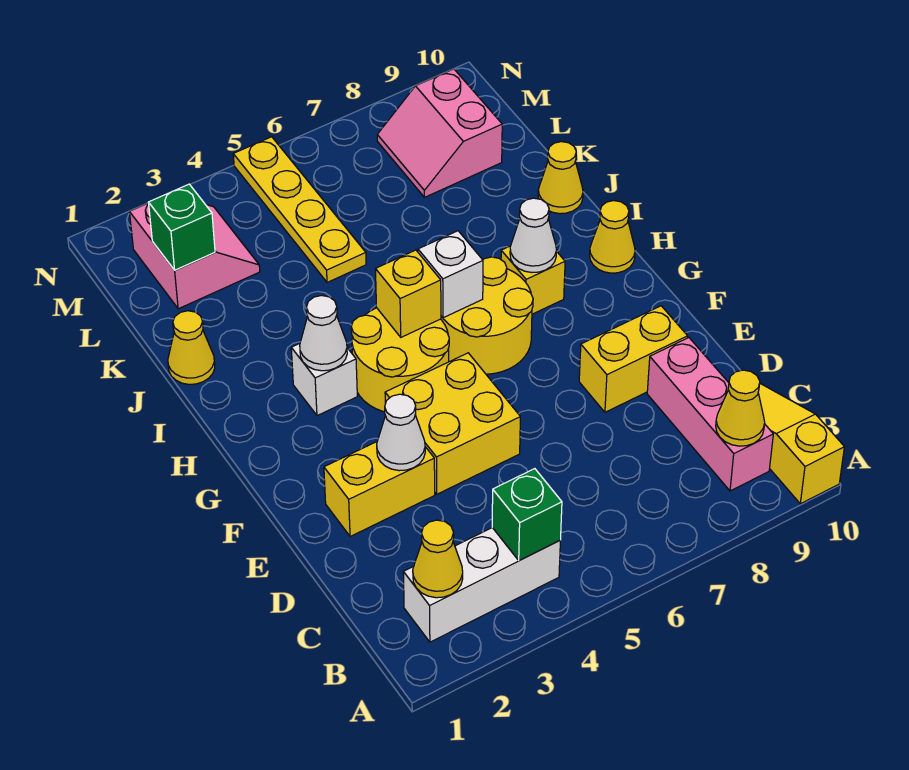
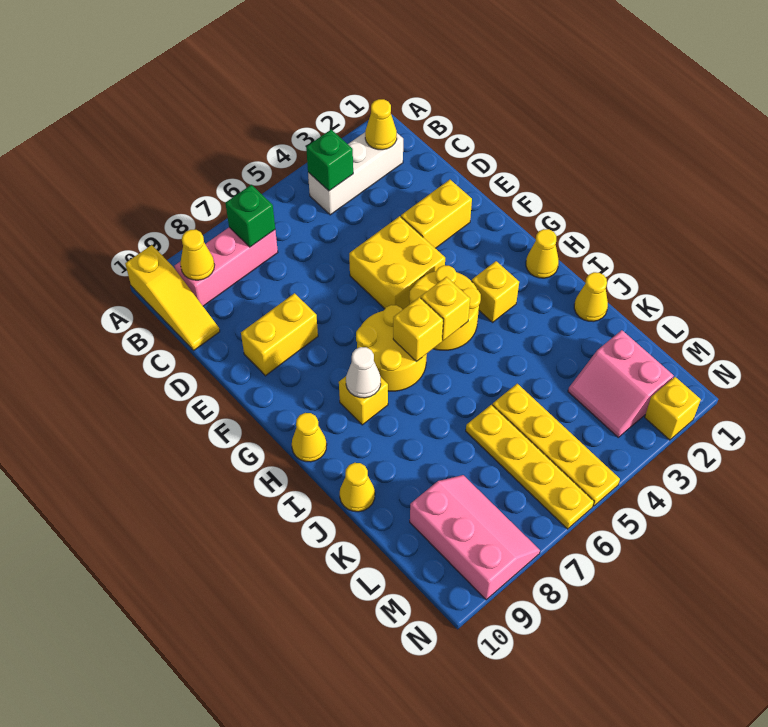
pink 1x3 brick [647,338,773,491] -> pink 1x3 brick turned to [175,227,278,306]
white 1x1 cone [377,394,425,471] -> none
none -> yellow 1x1 cone [526,229,559,278]
white 1x1 brick [291,343,357,416] -> yellow 1x1 brick [472,261,519,322]
white 1x1 cone [300,295,347,371] -> none
white 1x1 brick [418,231,483,318] -> yellow 1x1 brick [393,297,443,362]
none -> yellow 1x4 plate [466,405,594,529]
green 1x1 brick [149,184,215,270] -> green 1x1 brick moved to [225,185,275,247]
pink 2x2 slope [377,69,502,197] -> pink 2x3 slope [410,475,540,600]
none -> yellow 1x1 brick [645,377,701,440]

